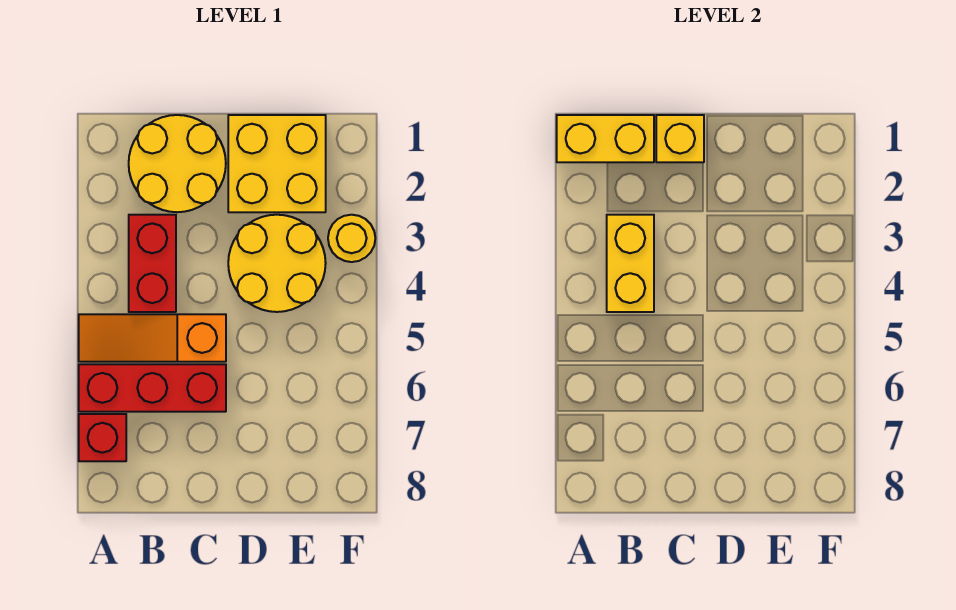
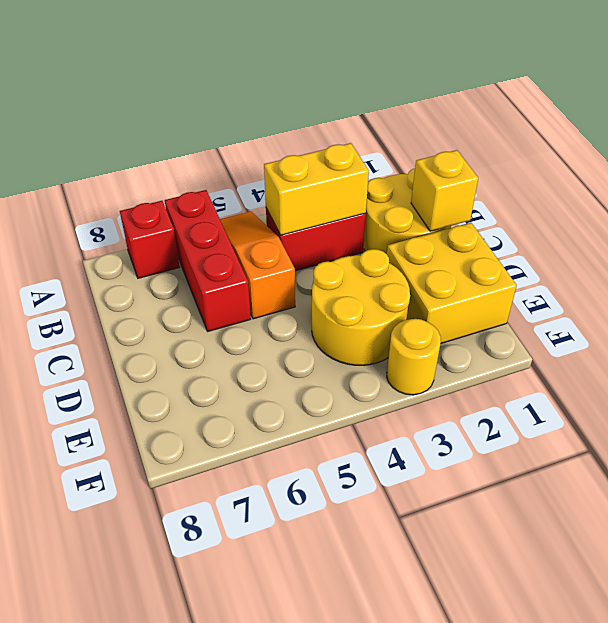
yellow 1x2 brick [557,115,654,162] -> none

